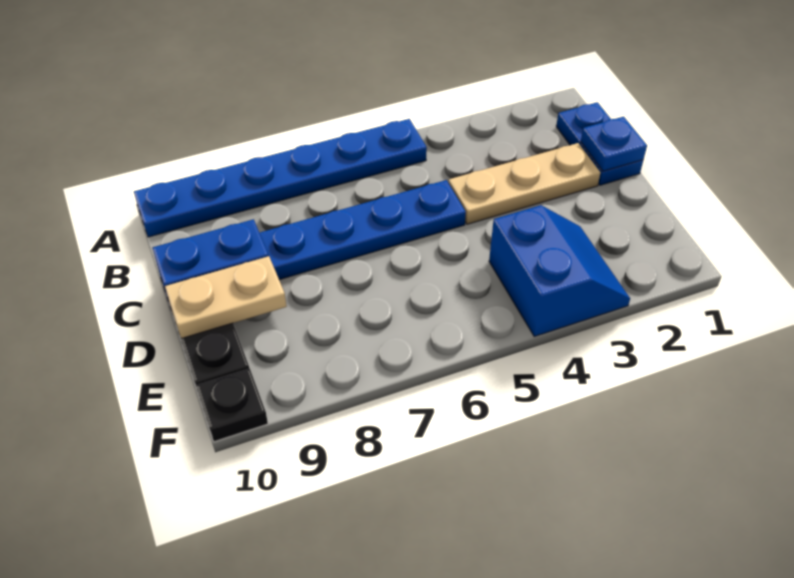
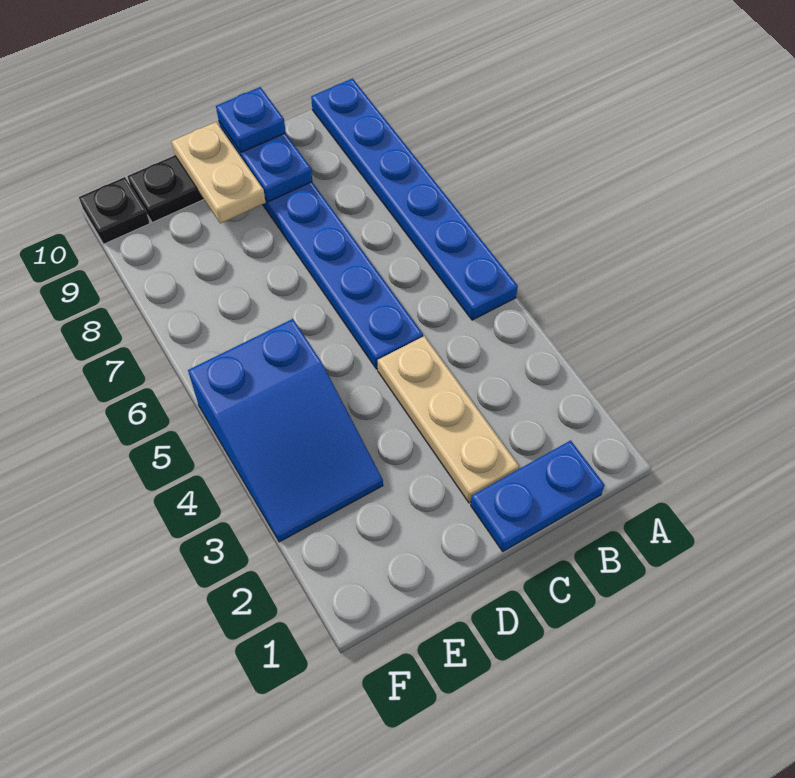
blue 1x1 plate [581,117,647,171] -> blue 1x1 plate moved to [216,87,286,153]
blue 2x2 slope [489,205,630,336] -> blue 2x3 slope [188,319,383,542]

